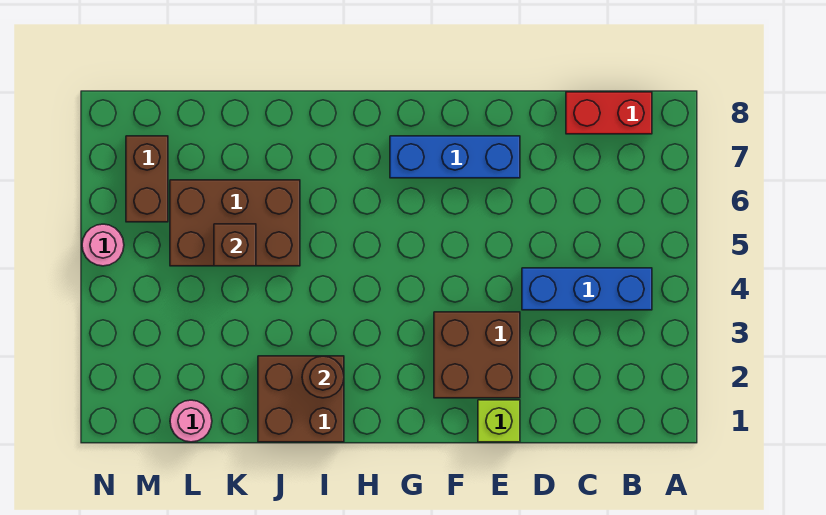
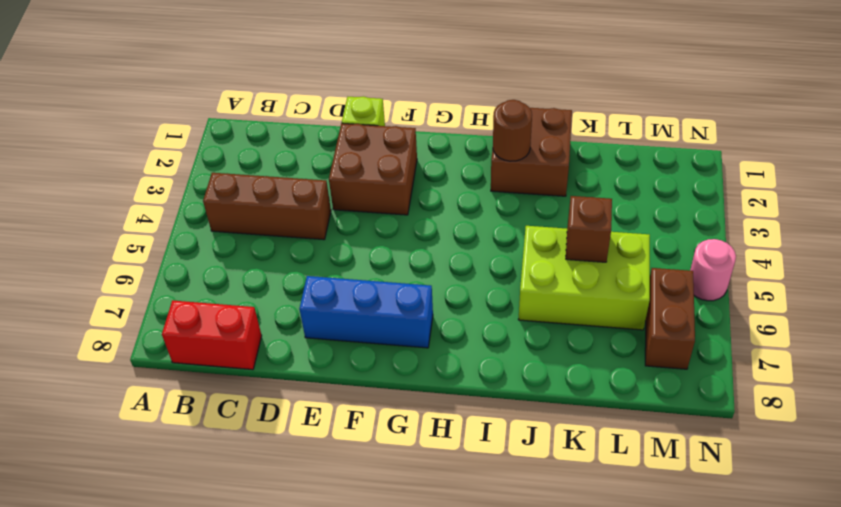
blue 1x3 brick [522,268,652,310] -> brown 1x3 brick [203,173,331,240]
brown 2x3 brick [170,180,300,266] -> lime 2x3 brick [518,226,650,330]
pink 1x1 round brick [170,400,212,442] -> none

